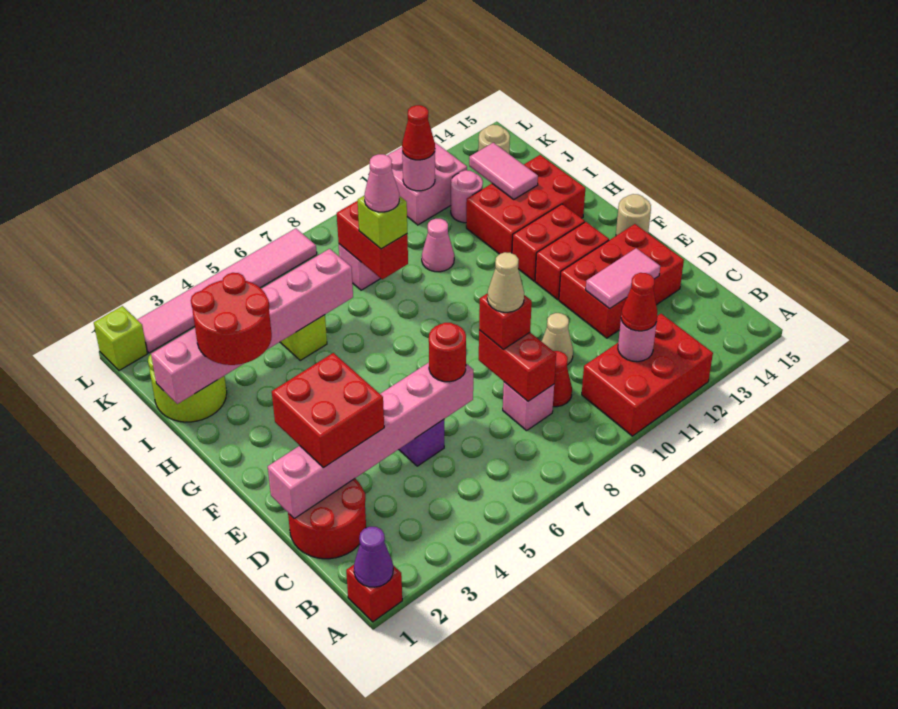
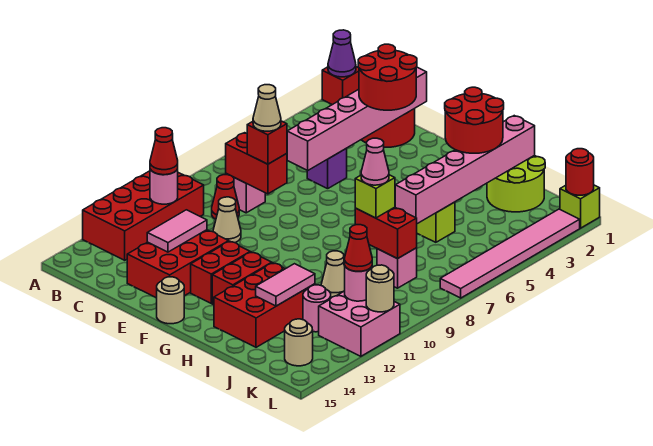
red 2x3 brick [582,314,713,436] -> red 2x4 brick [83,171,204,260]
red 2x2 brick [272,353,384,468] -> red 2x2 round brick [358,44,417,110]
red 1x1 round brick [429,323,466,382] -> red 1x1 round brick moved to [566,149,594,195]
pink 1x1 cone [422,219,454,272] -> tan 1x1 cone [321,251,345,297]
pink 1x2 tile [469,143,538,199] -> pink 1x2 tile turned to [256,264,315,306]
none -> tan 1x1 round brick [366,265,394,312]

